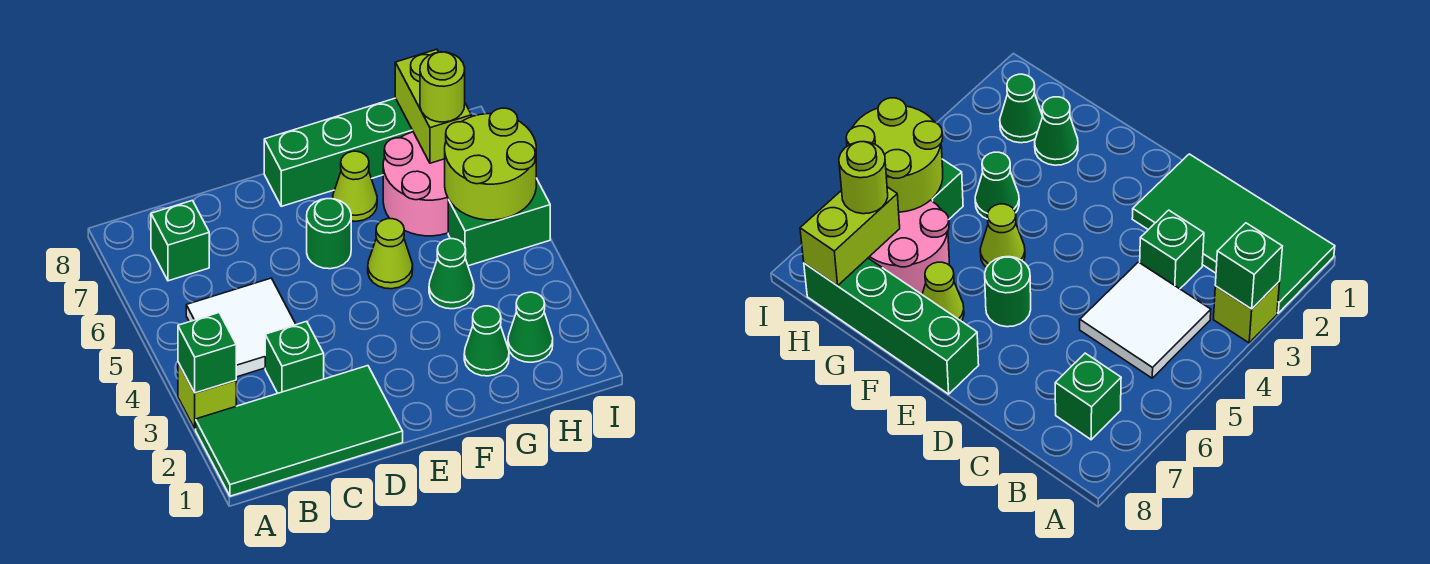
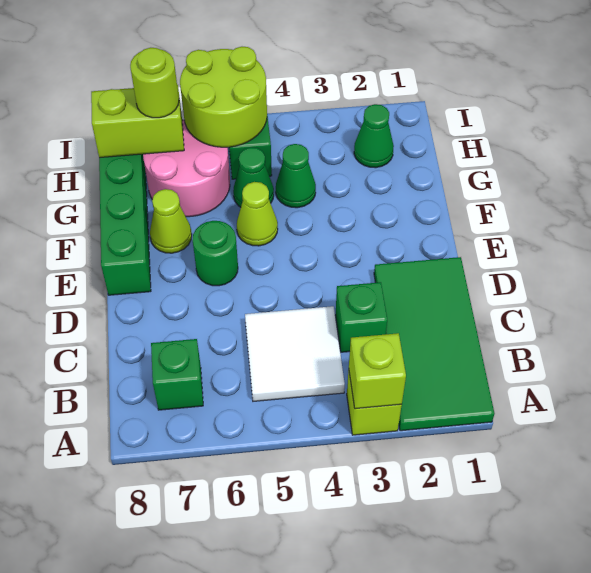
green 1x1 brick [178,313,236,393] -> lime 1x1 brick [349,333,406,409]
green 1x1 cone [464,306,509,376] -> green 1x1 cone moved to [233,147,274,207]

